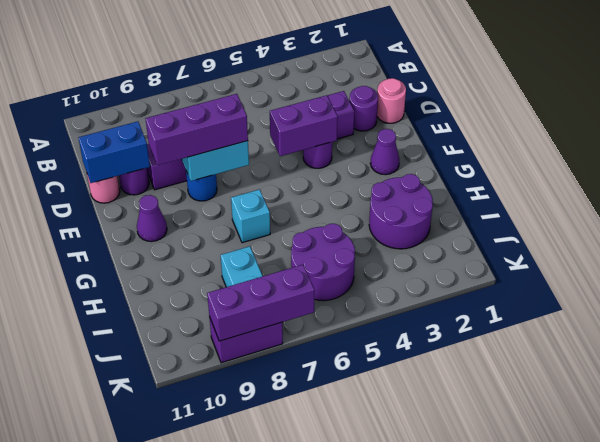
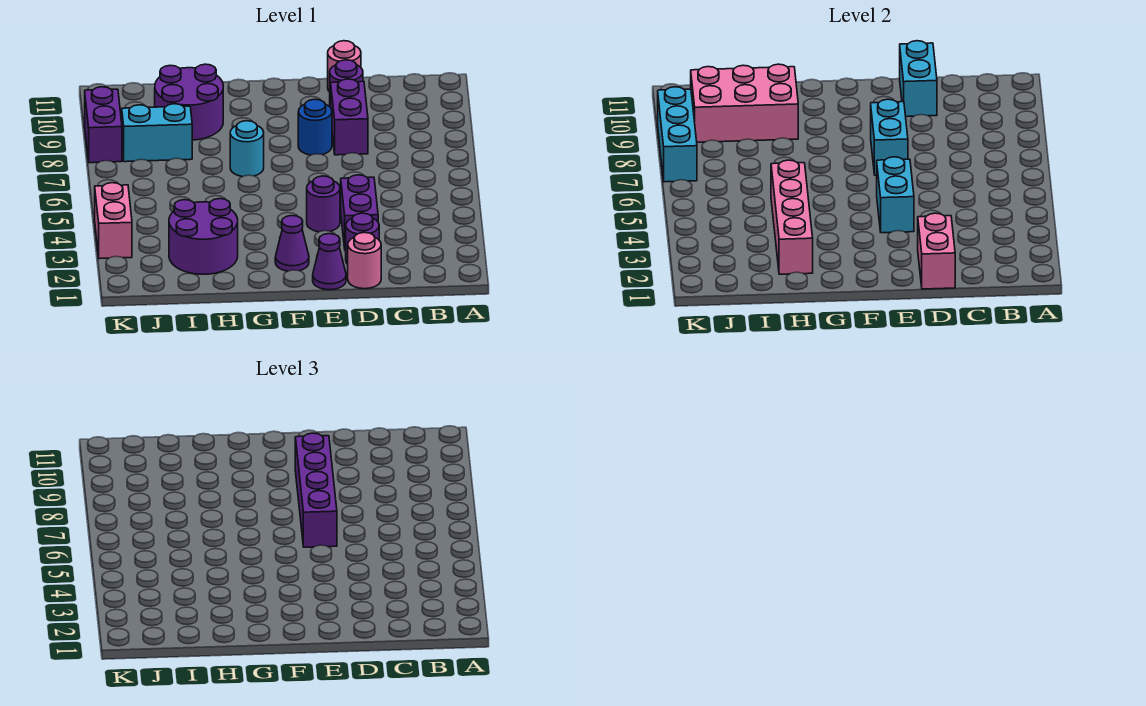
none -> pink 1x2 brick [918,213,955,289]
blue 1x2 brick [79,121,150,183] -> cyan 1x2 brick [900,41,937,117]
purple 1x2 brick [270,95,338,156] -> cyan 1x2 brick [877,157,914,233]
purple 1x3 brick [145,94,248,165] -> purple 1x4 brick [295,433,337,547]
purple 1x1 cone [137,195,167,242] -> purple 1x1 cone moved to [313,234,346,290]
cyan 1x1 brick [231,189,270,243] -> cyan 1x1 round brick [230,121,264,177]
none -> pink 1x4 brick [771,160,813,274]
none -> pink 2x3 brick [691,64,798,142]
purple 2x2 round brick [291,224,355,301] -> purple 2x2 round brick moved to [155,64,223,140]
none -> pink 1x2 brick [95,183,132,259]
purple 1x3 brick [207,265,315,341] -> cyan 1x3 brick [658,87,697,182]

